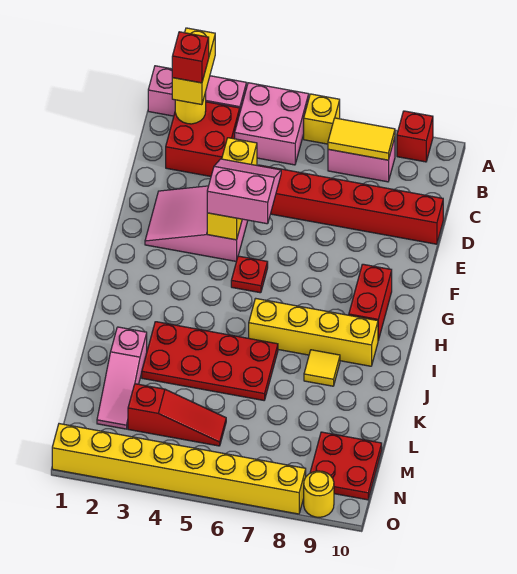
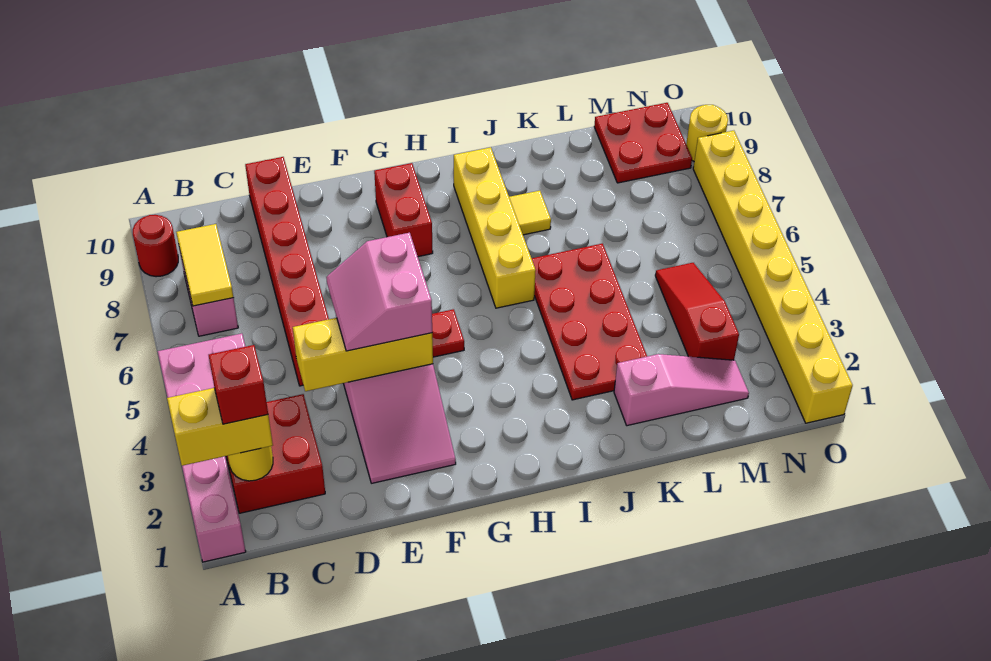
yellow 1x1 brick [304,94,340,144] -> none
red 1x1 brick [397,111,433,162] -> red 1x1 round brick [133,215,178,277]
red 1x2 brick [349,264,392,340] -> red 1x2 brick turned to [374,163,433,257]

